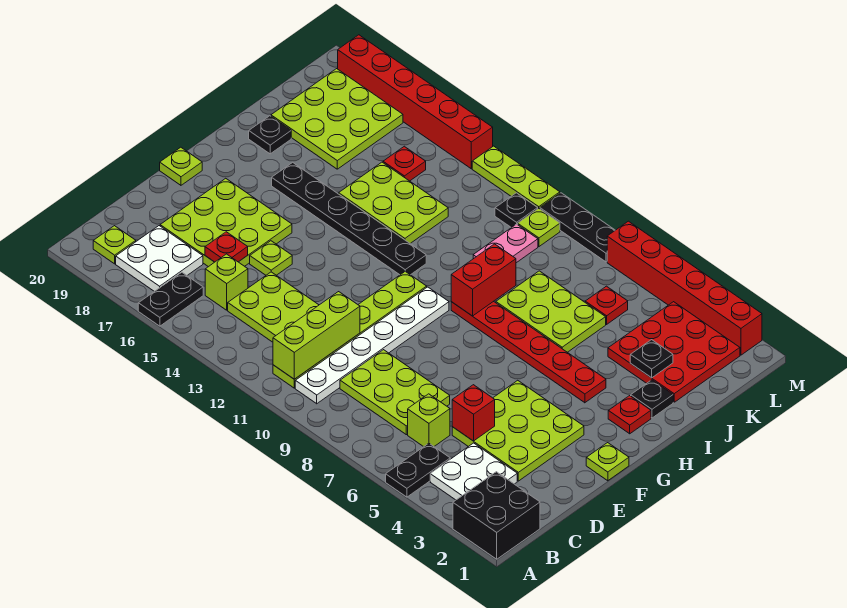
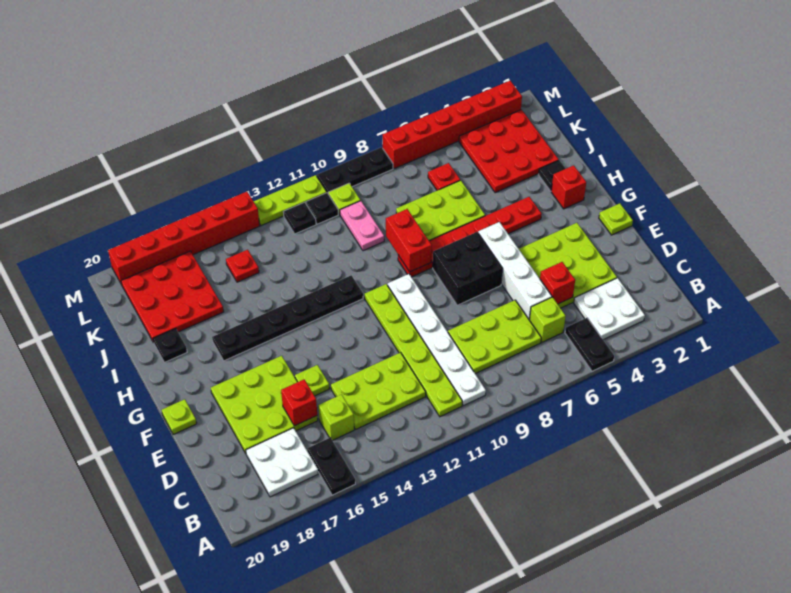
black 2x2 brick [453,472,540,559] -> black 2x2 brick moved to [433,232,502,305]
lime 1x3 brick [273,292,360,379] -> none
lime 1x1 plate [93,226,136,264] -> none
none -> white 1x4 brick [478,222,552,320]
red 1x1 plate [205,232,248,262] -> red 1x1 brick [281,379,317,426]
red 1x1 plate [608,396,651,434] -> red 1x1 brick [551,165,586,209]
lime 2x3 plate [339,162,448,243] -> none
black 1x1 plate [630,340,673,378] -> black 1x1 plate moved to [284,202,316,234]
lime 3x3 plate [271,69,403,169] -> red 3x3 plate [121,251,224,343]

